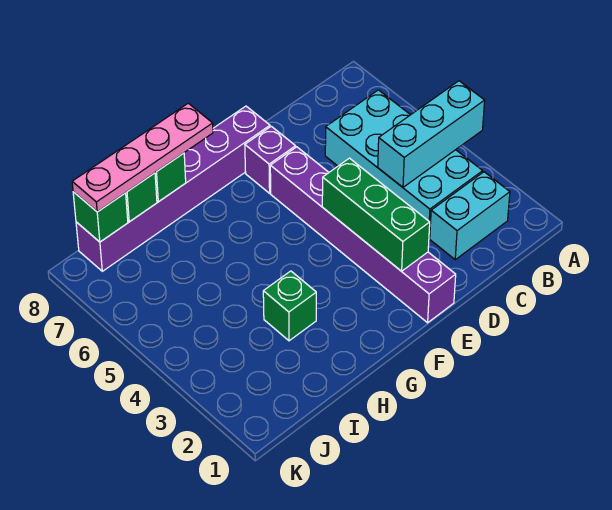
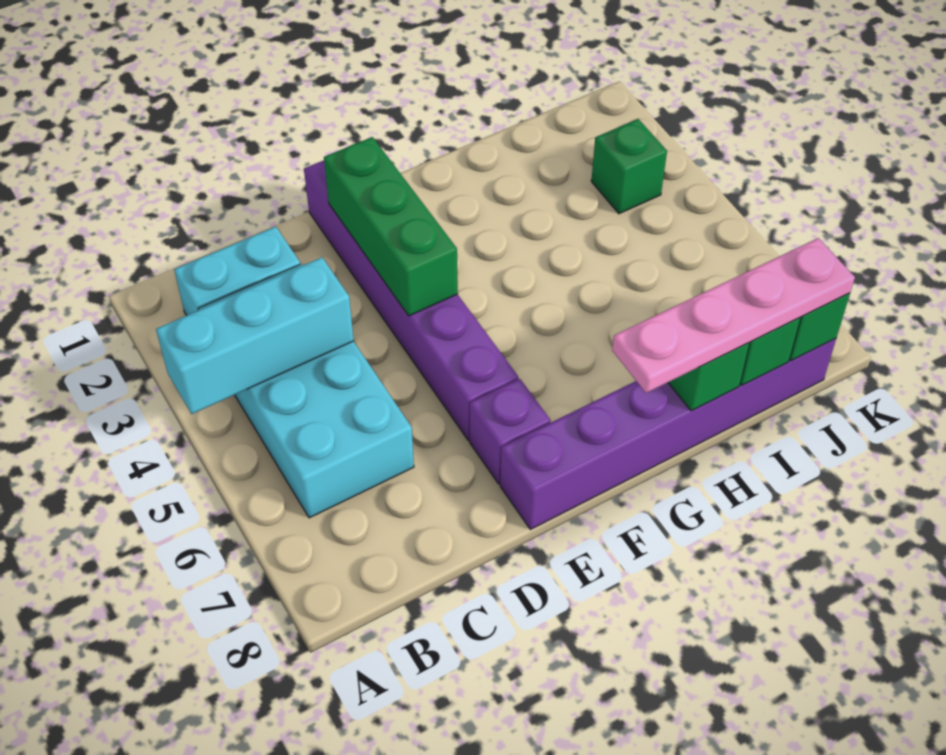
green 1x1 brick [263,271,316,341] -> green 1x1 brick moved to [591,119,667,214]

